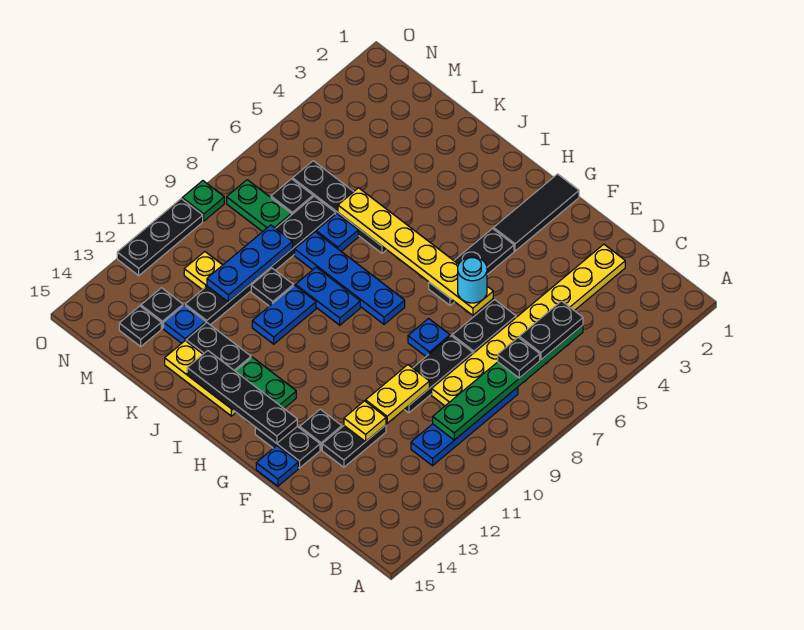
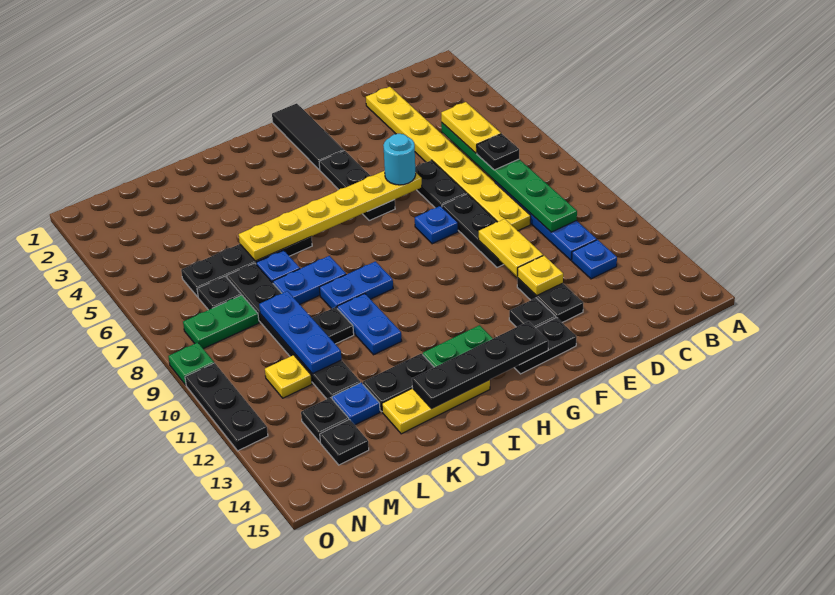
black 1x2 plate [519,301,583,360] -> yellow 1x2 plate [441,102,501,153]
blue 1x1 plate [256,446,298,486] -> blue 1x1 plate moved to [572,240,617,279]
blue 1x4 plate [295,232,405,324] -> blue 1x2 plate [273,256,346,304]

